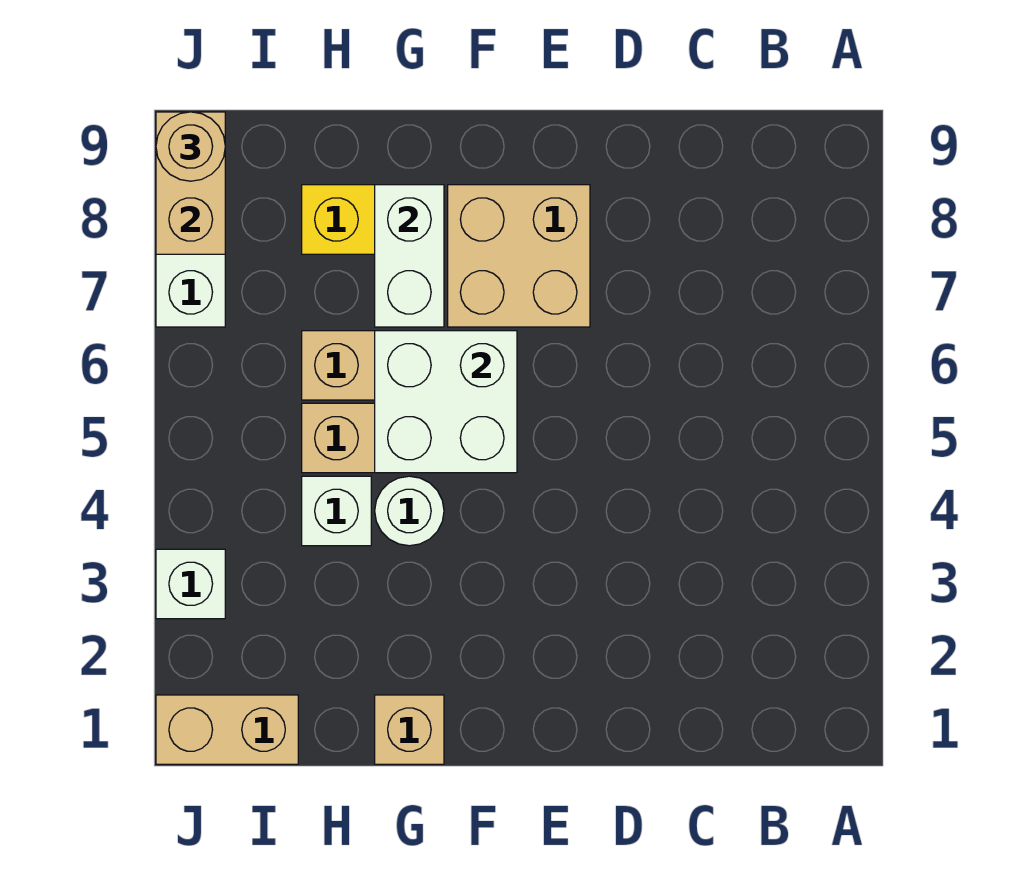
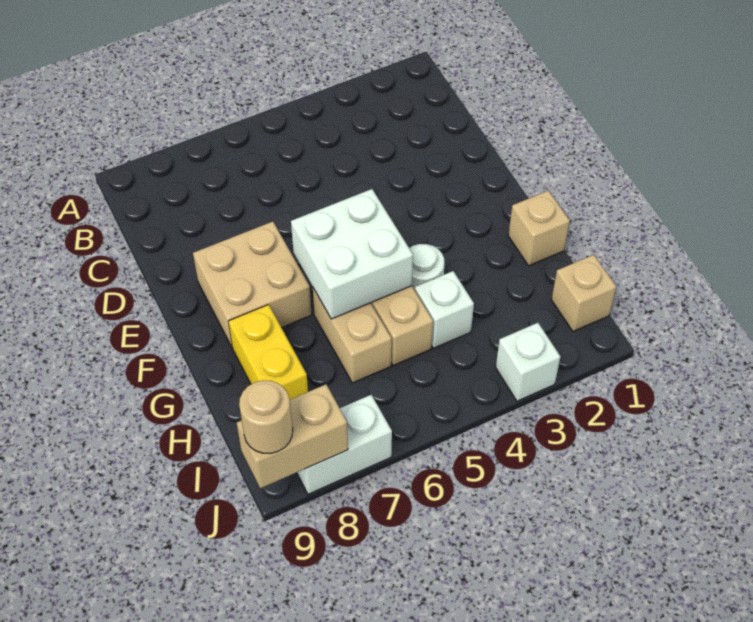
white 1x2 brick [375,185,444,327] -> none
tan 1x2 brick [156,695,298,764] -> tan 1x1 brick [551,255,616,331]

